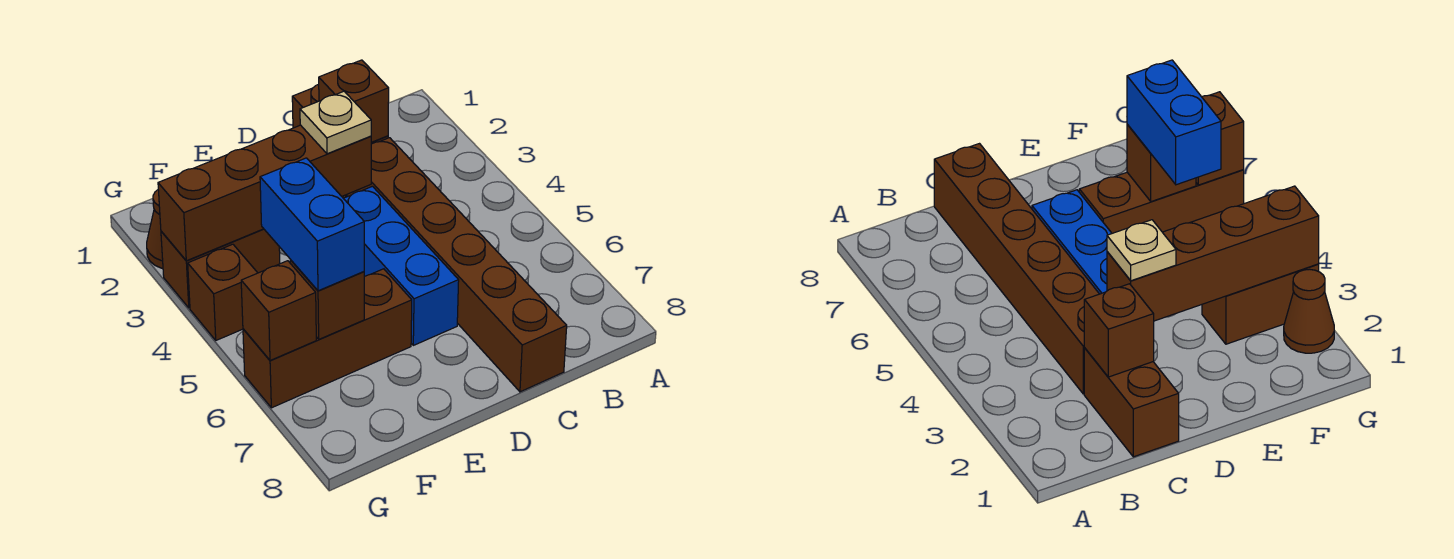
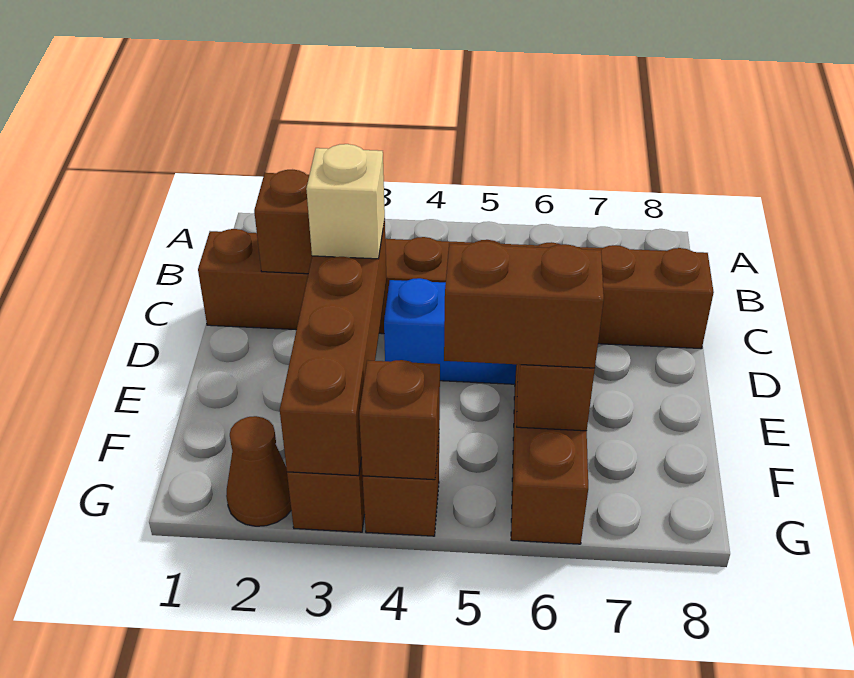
tan 1x1 plate [300,91,371,154] -> tan 1x1 brick [306,144,385,259]
blue 1x2 brick [260,158,364,291] -> brown 1x2 brick [444,241,604,368]
brown 1x1 brick [241,261,316,360] -> brown 1x1 brick moved to [359,360,440,480]

